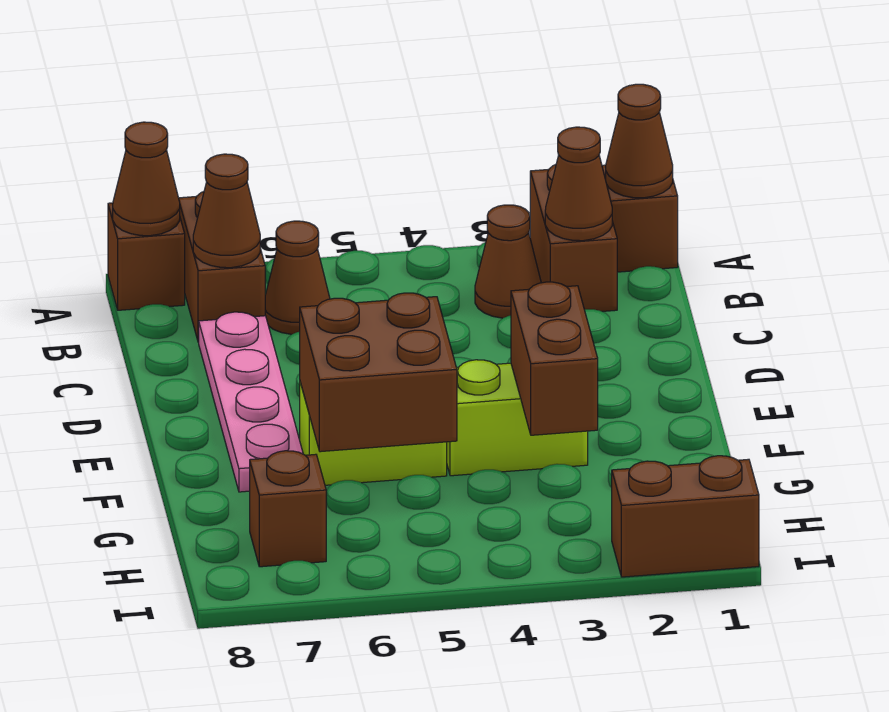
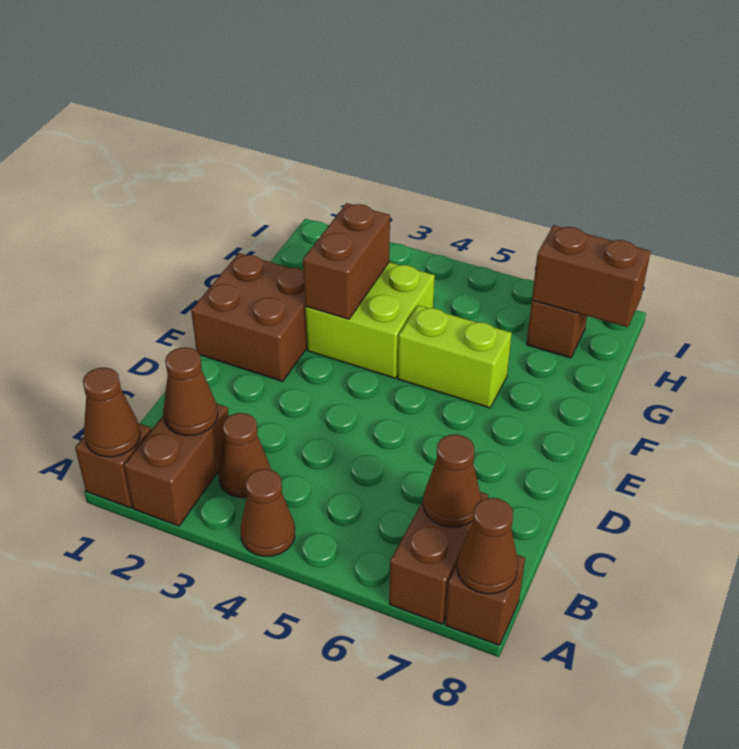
brown 1x1 cone [265,221,330,334] -> brown 1x1 cone moved to [241,469,295,556]
pink 1x4 plate [199,312,303,492] -> none
lime 1x2 brick [447,360,588,476] -> lime 2x2 brick [305,262,435,378]
brown 2x2 brick [300,293,457,452] -> brown 2x2 brick moved to [191,253,307,381]
brown 1x2 brick [612,456,759,577] -> brown 1x2 brick moved to [532,225,651,327]

